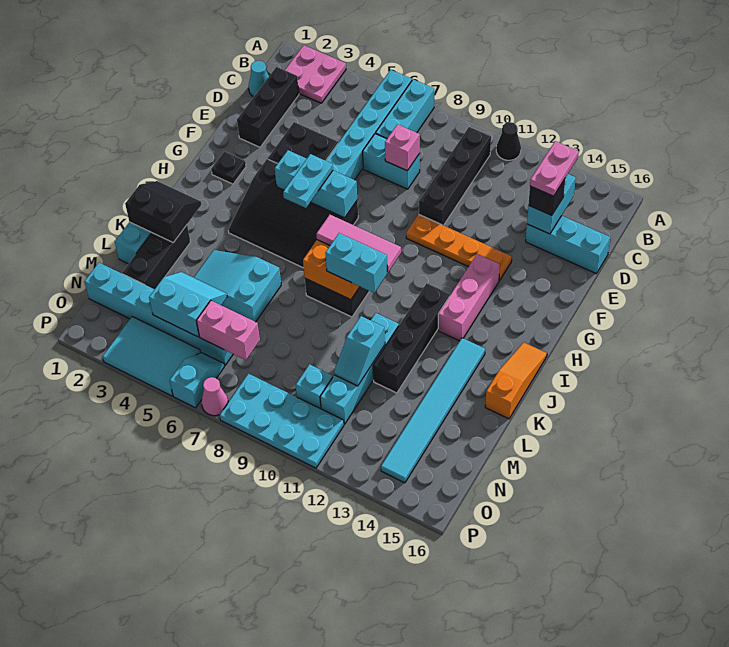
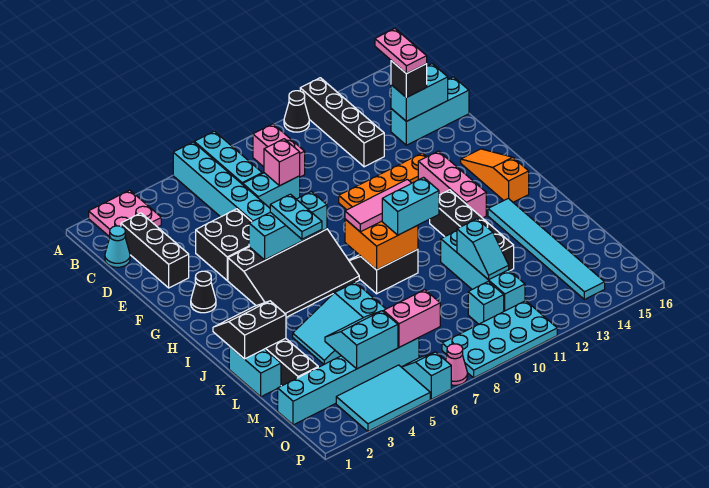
none -> pink 1x2 brick [253,124,305,177]
black 1x4 brick [419,127,491,225] -> black 1x4 brick moved to [300,78,384,167]
cyan 1x2 brick [527,174,576,234] -> cyan 1x2 brick turned to [391,64,448,121]
black 1x1 plate [211,151,246,184] -> black 1x1 cone [191,271,216,313]
orange 1x3 slope [485,343,547,419] -> orange 1x3 slope moved to [461,149,529,202]

